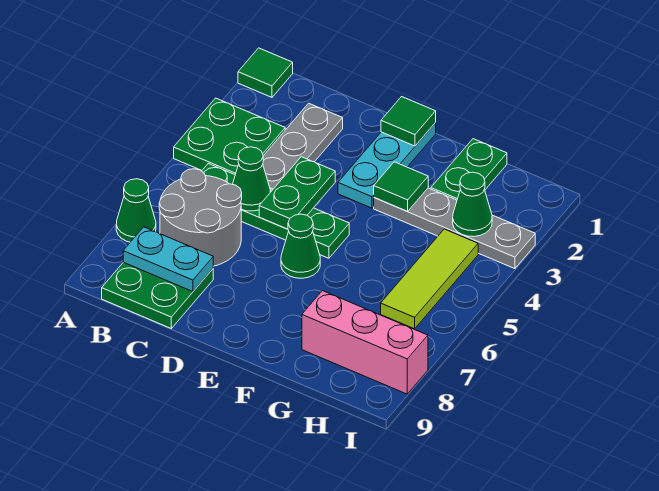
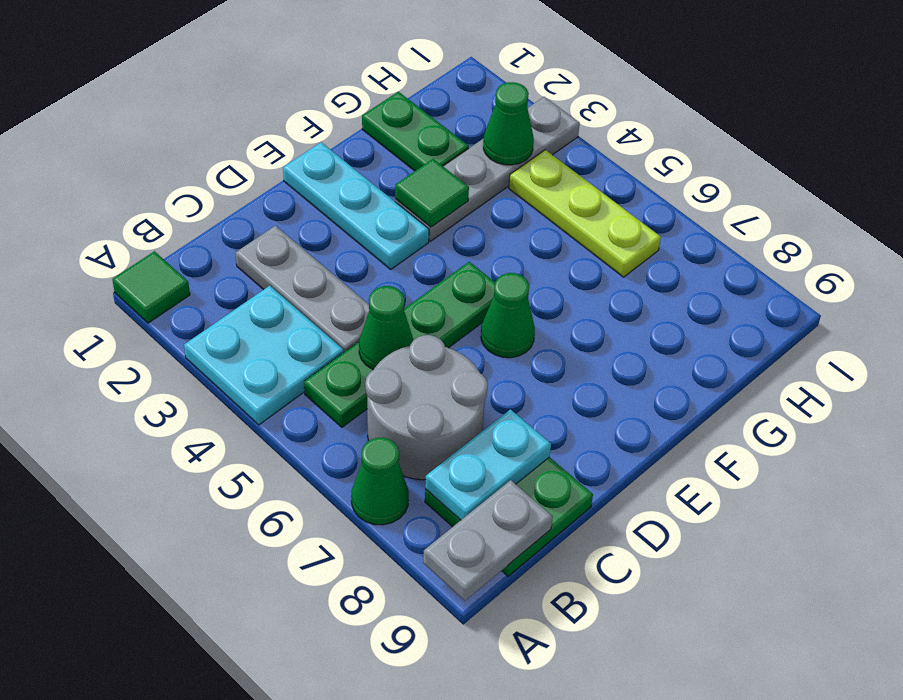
green 2x2 plate [174,98,285,174] -> cyan 2x2 plate [184,286,344,425]
none -> grey 1x2 plate [423,480,553,601]
green 1x2 plate [259,157,335,229] -> none
green 1x1 tile [381,97,436,146] -> none
pink 1x3 brick [302,291,428,394] -> none
lime 1x3 tile [381,229,478,329] -> lime 1x3 plate [509,150,661,277]

